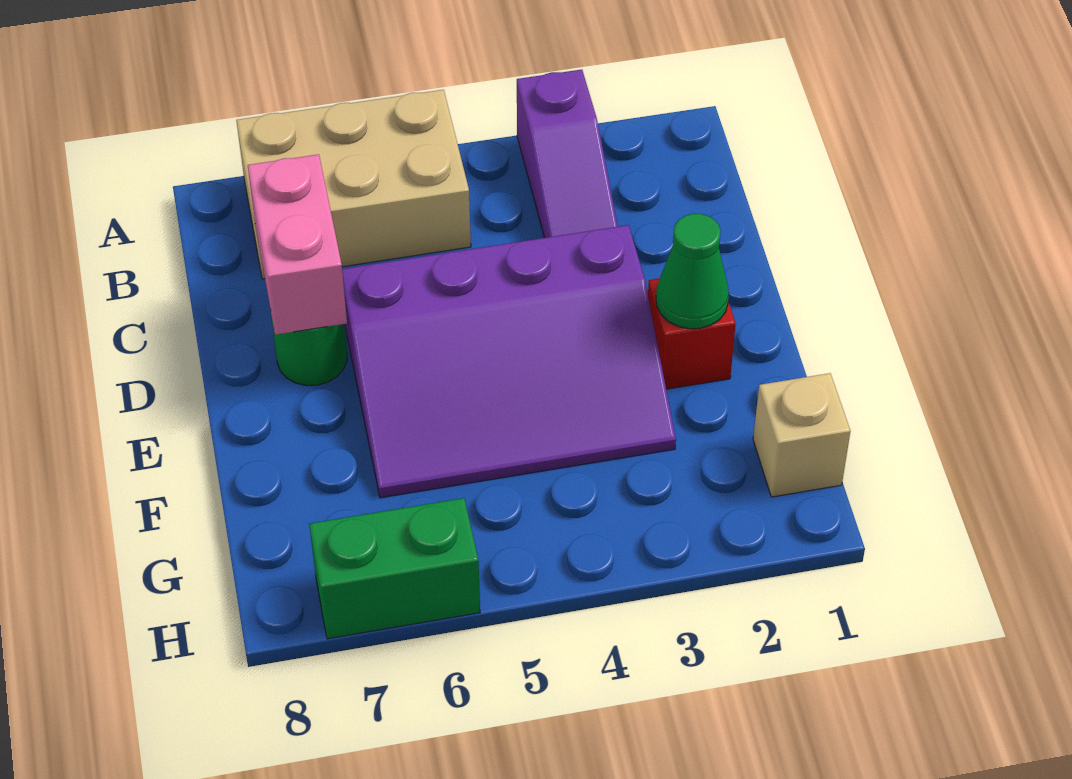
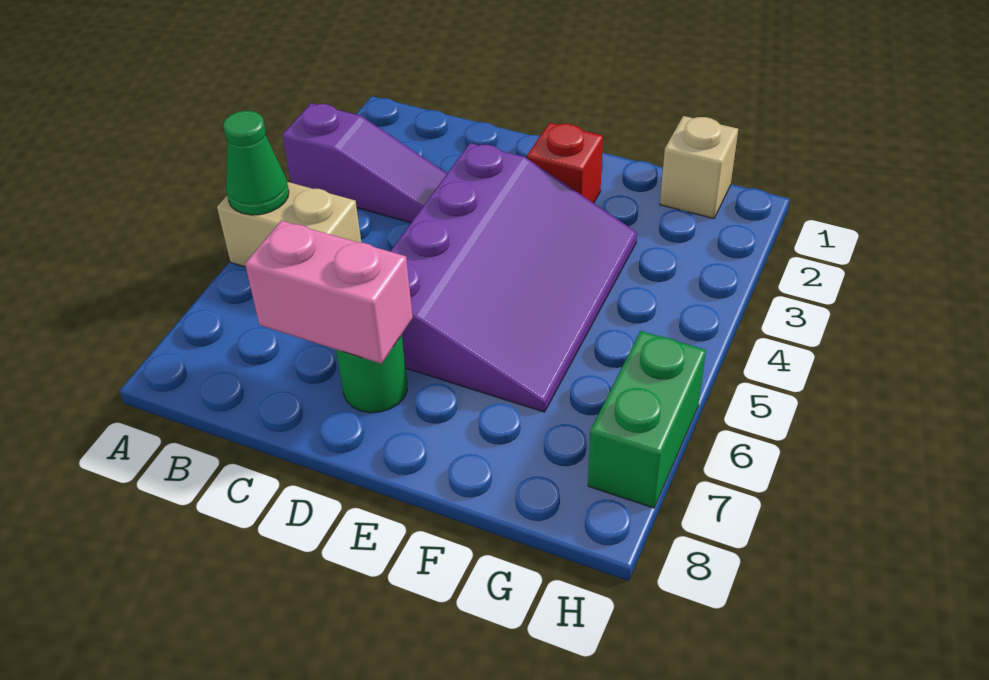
tan 2x3 brick [236,90,471,279] -> tan 1x2 brick [217,182,361,267]
green 1x1 cone [656,214,729,329] -> green 1x1 cone moved to [223,111,289,215]

